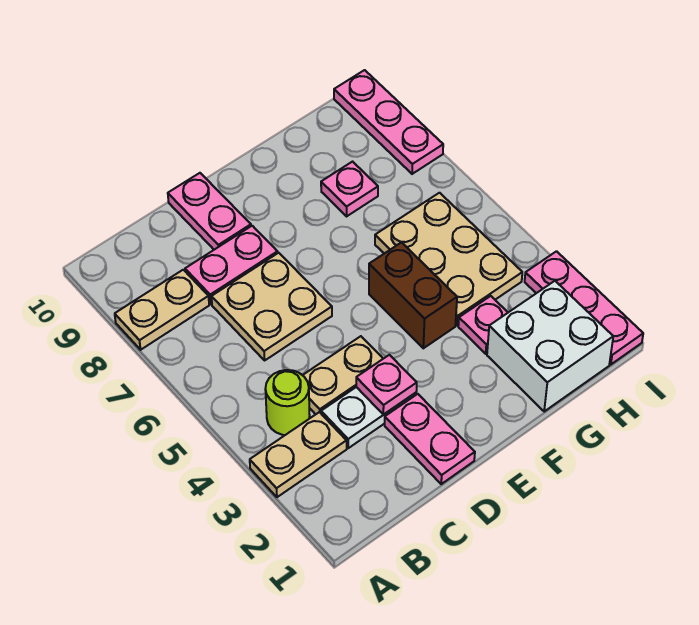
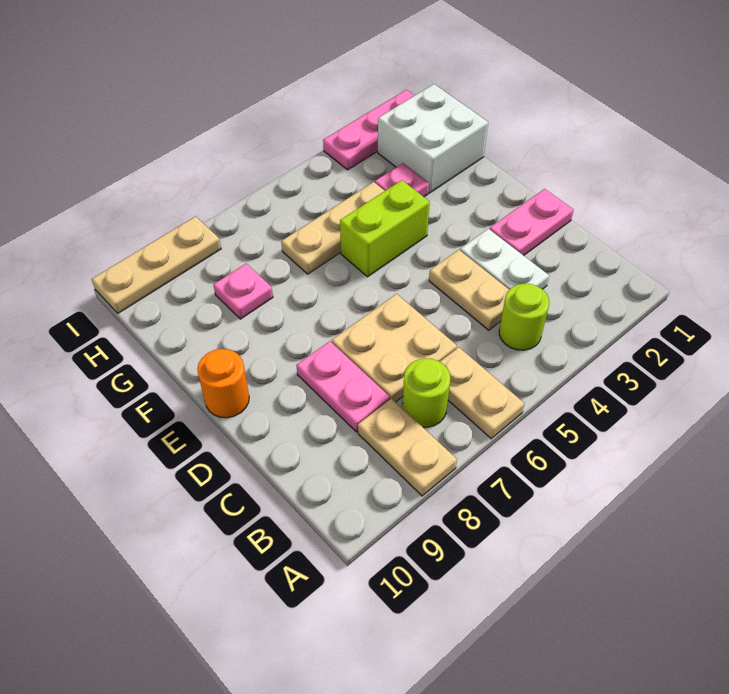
tan 1x2 plate [250,412,347,497] -> tan 1x2 plate moved to [440,347,524,439]
none -> lime 1x1 round brick [402,358,450,427]
pink 1x1 plate [356,355,417,415] -> none
pink 1x2 plate [168,173,251,250] -> none
none -> orange 1x1 round brick [197,349,249,418]
brown 1x2 brick [369,243,457,348] -> lime 1x2 brick [340,180,430,277]
tan 2x3 plate [375,193,522,325] -> tan 1x3 plate [281,182,385,274]
pink 1x3 plate [334,70,443,174] -> tan 1x3 plate [92,216,221,313]

